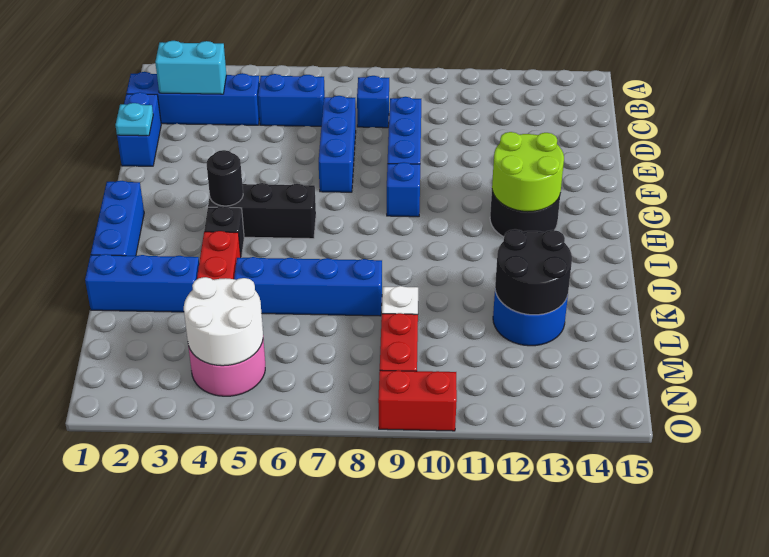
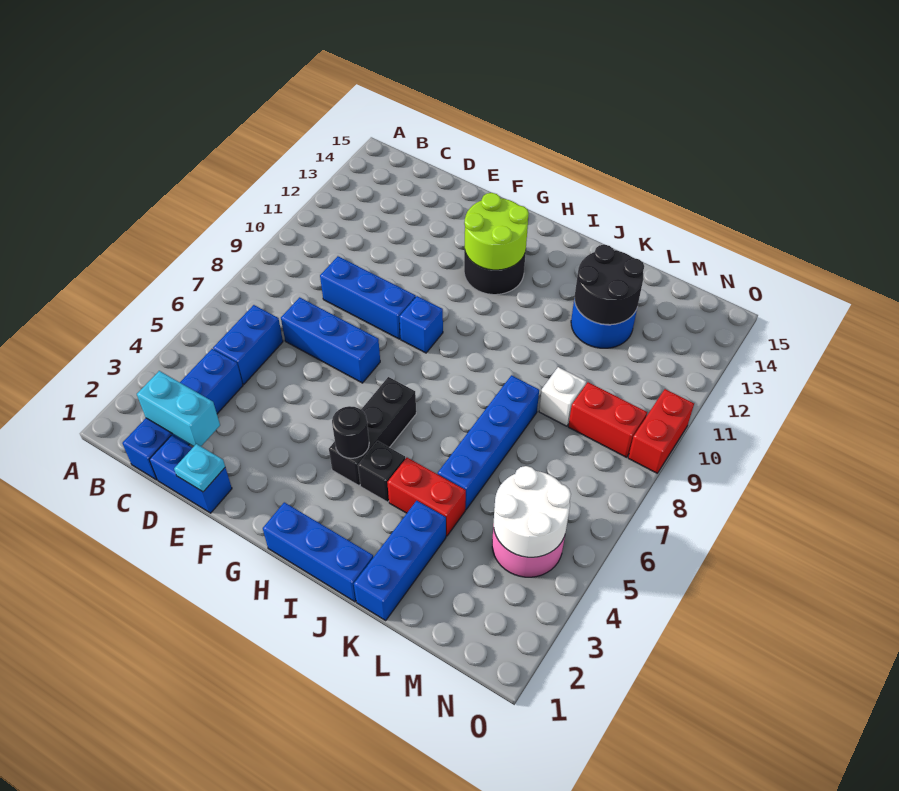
cyan 1x2 brick [155,41,226,94] -> cyan 1x2 brick turned to [137,371,220,446]
blue 1x1 brick [357,76,389,128] -> none

